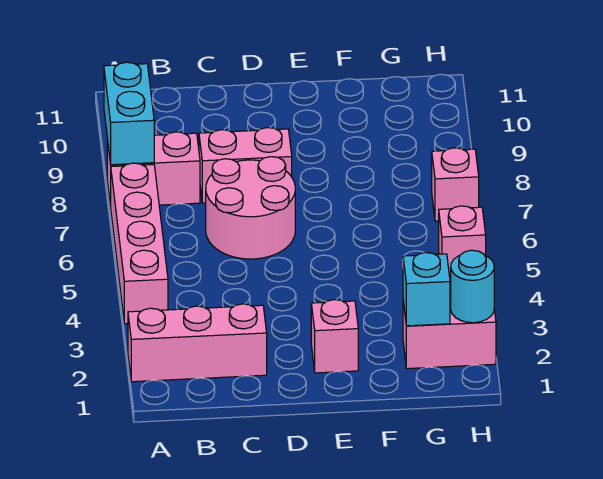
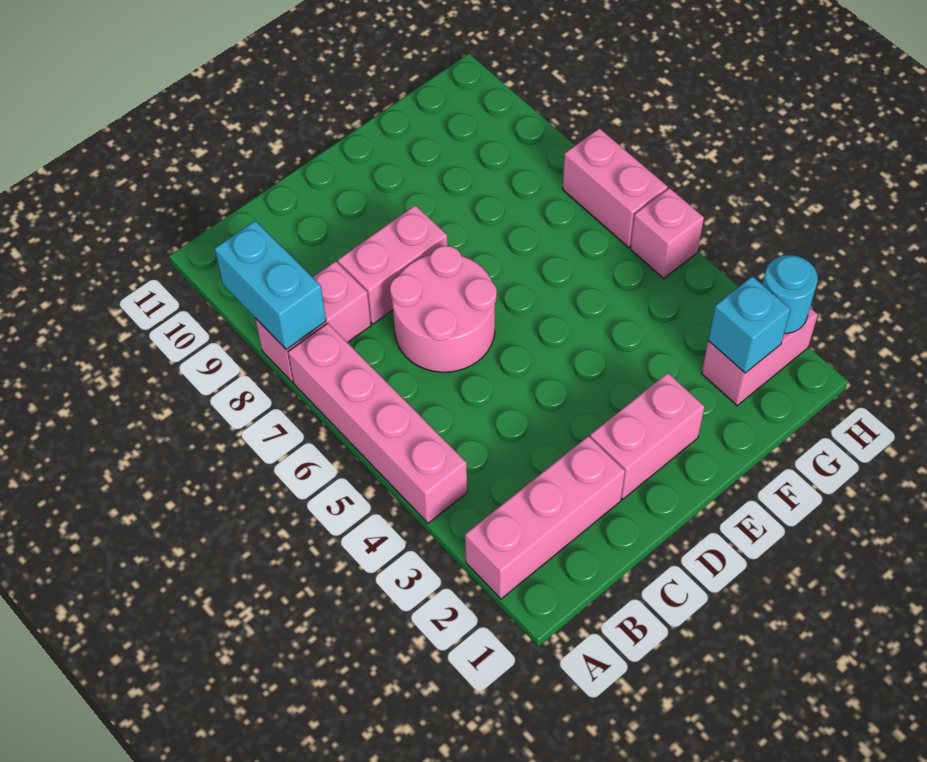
pink 1x1 brick [311,300,358,373] -> pink 1x2 brick [590,373,705,499]
pink 1x1 brick [432,148,479,221] -> pink 1x2 brick [562,128,668,247]

